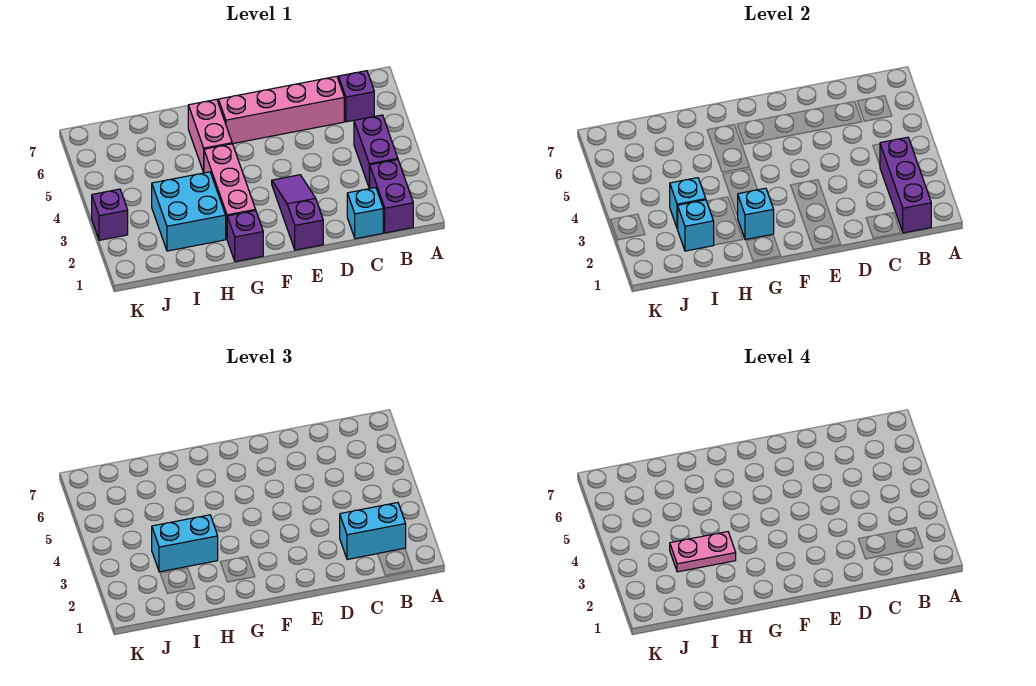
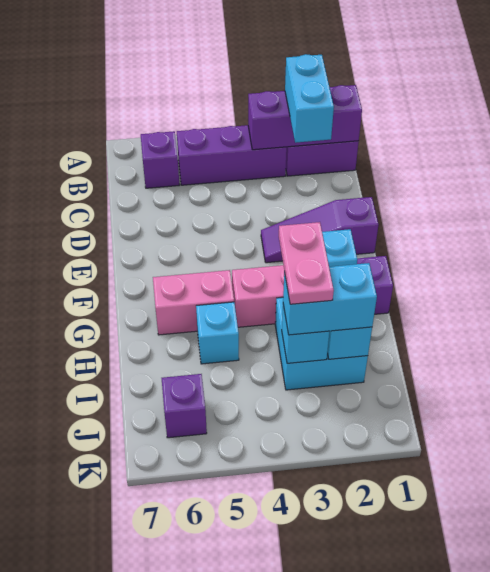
purple 1x2 brick [354,115,398,188] -> purple 1x3 brick [177,125,287,185]
cyan 1x1 brick [347,187,383,239] -> cyan 1x1 brick moved to [196,302,239,364]
pink 1x4 brick [218,76,344,144] -> none
cyan 1x2 brick [152,515,218,572] -> cyan 1x2 brick turned to [283,263,377,335]
purple 1x1 brick [92,189,128,240] -> purple 1x1 brick moved to [162,374,207,438]

